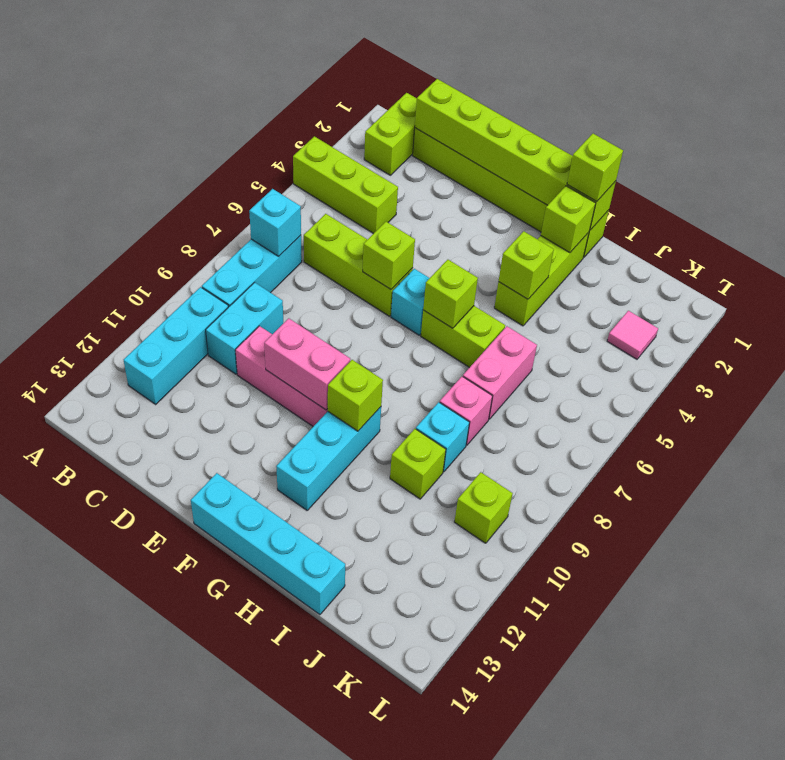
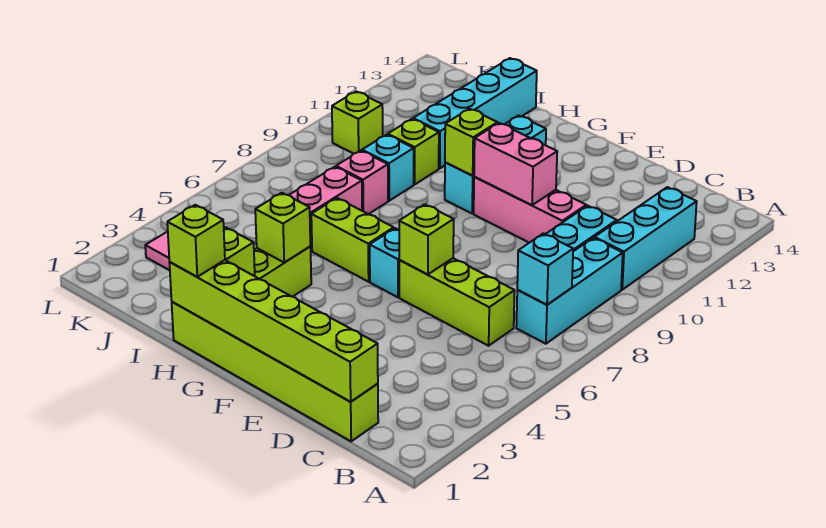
lime 1x3 brick [293,136,398,234] -> none
lime 1x2 brick [364,93,417,175] -> none
cyan 1x4 brick [191,473,345,615] -> cyan 1x4 brick turned to [413,58,537,168]
lime 1x1 brick [423,260,478,328] -> none

